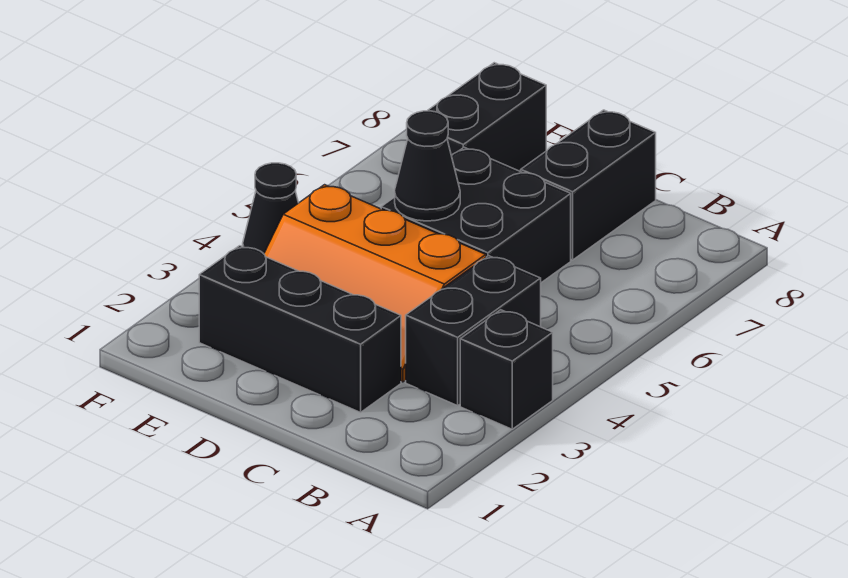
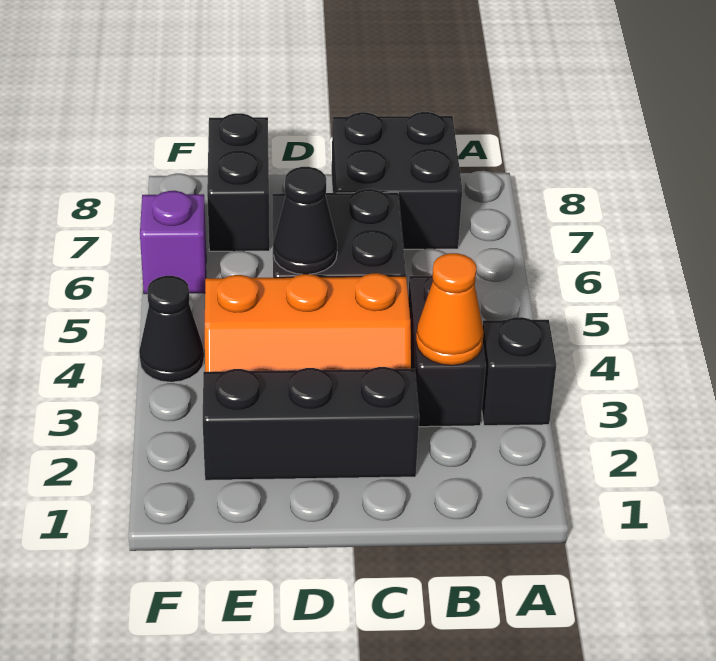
none -> orange 1x1 cone [416,253,484,365]
black 1x2 brick [521,110,656,260] -> black 2x2 brick [332,112,462,249]
none -> purple 1x1 brick [140,191,206,294]

